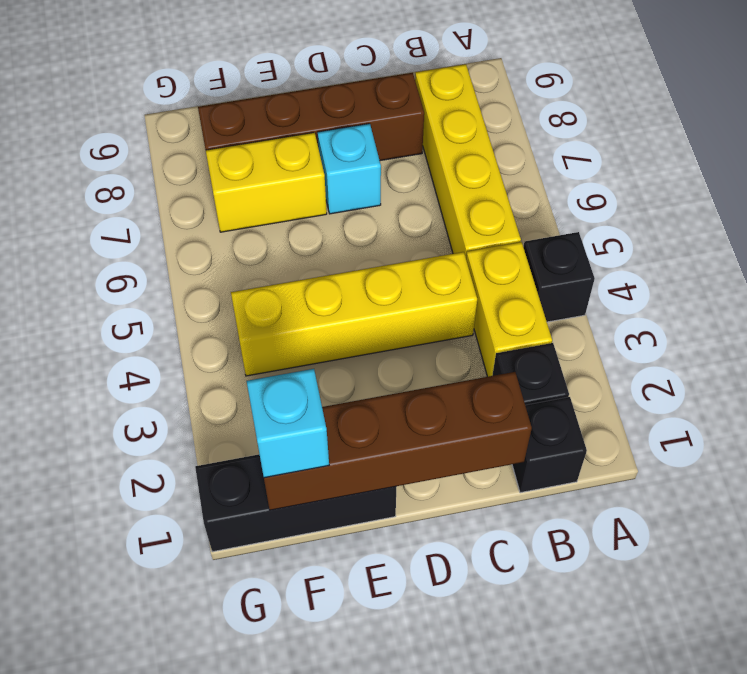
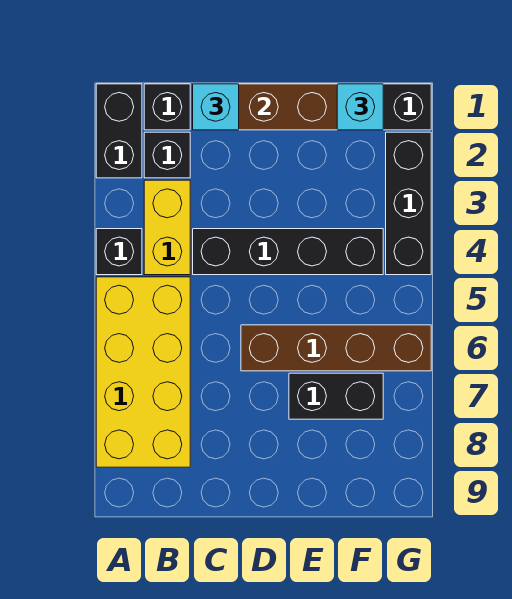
none -> black 1x2 brick [96,84,142,178]
yellow 1x4 brick [415,64,521,257] -> yellow 2x4 brick [96,277,190,467]
yellow 1x4 brick [231,252,477,376] -> black 1x4 brick [193,229,383,275]
brown 1x4 brick [198,73,424,161] -> brown 1x4 brick moved to [241,325,431,371]
cyan 1x1 brick [317,124,381,214] -> cyan 1x1 brick moved to [193,84,239,130]
yellow 1x2 brick [206,133,327,232] -> black 1x2 brick [289,373,383,419]
none -> black 1x3 brick [386,132,431,275]

